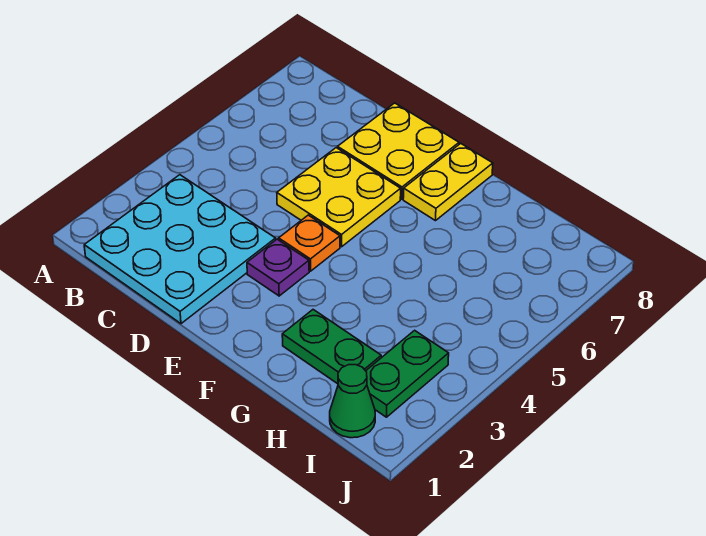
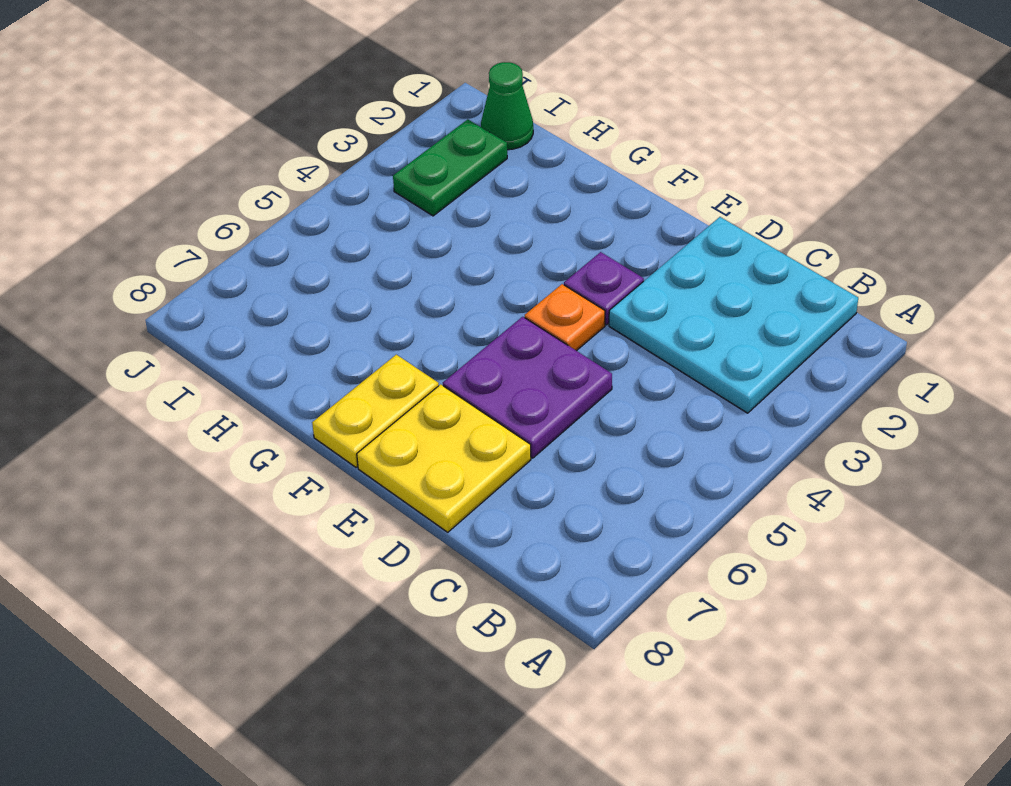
yellow 2x2 plate [277,148,401,247] -> purple 2x2 plate [443,317,612,458]
green 1x2 plate [282,310,381,384] -> none

